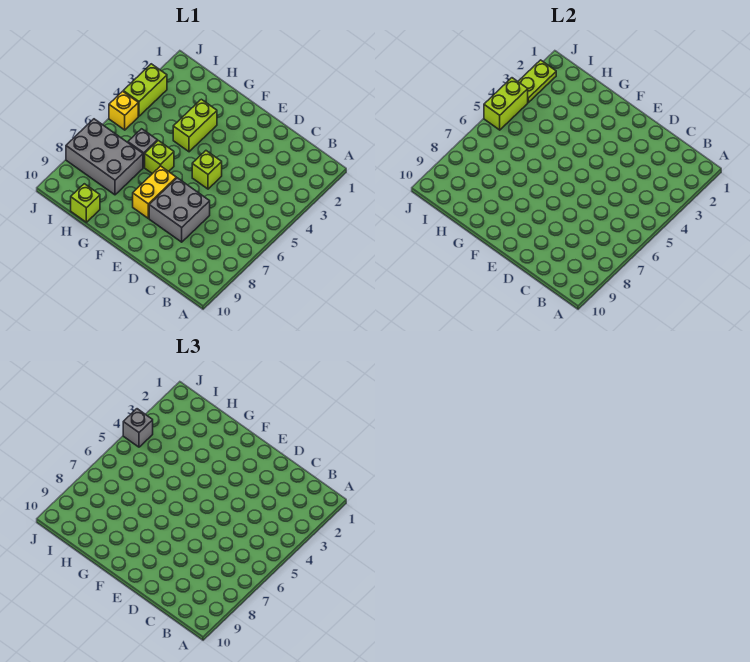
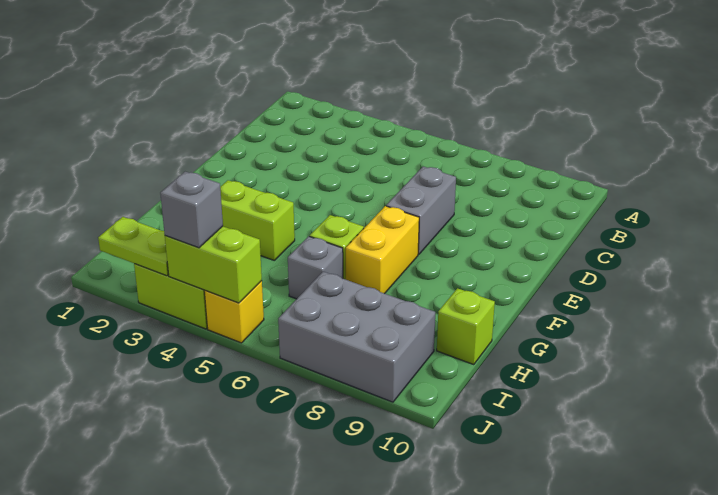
grey 2x2 brick [149,178,210,242] -> grey 1x2 brick [386,166,456,254]
lime 1x1 brick [192,151,222,189] -> none
yellow 1x2 brick [133,166,176,218] -> yellow 1x2 brick turned to [346,206,419,294]
grey 2x3 brick [66,119,143,195] -> grey 2x3 brick turned to [278,272,435,402]

